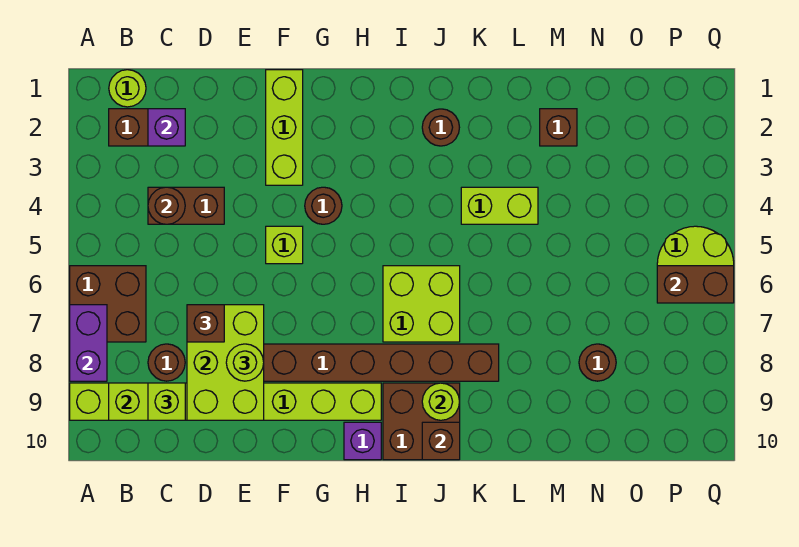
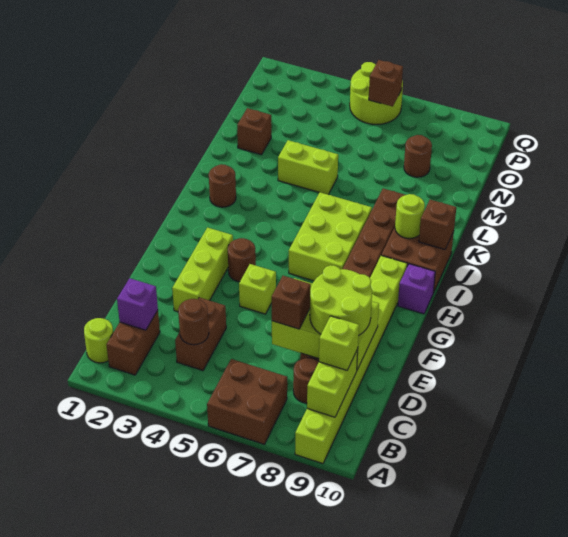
purple 1x2 brick [70,305,107,381] -> none
lime 1x1 round brick [226,344,264,381] -> lime 2x2 round brick [310,265,372,336]
lime 1x3 brick [266,70,303,185] -> lime 1x3 brick turned to [172,228,233,312]
lime 2x2 brick [383,266,460,342] -> lime 2x3 brick [289,192,372,281]
lime 1x2 brick [461,187,538,224] -> lime 1x2 brick turned to [278,140,338,195]
brown 1x2 brick [657,266,734,303] -> brown 1x1 brick [369,60,403,106]

